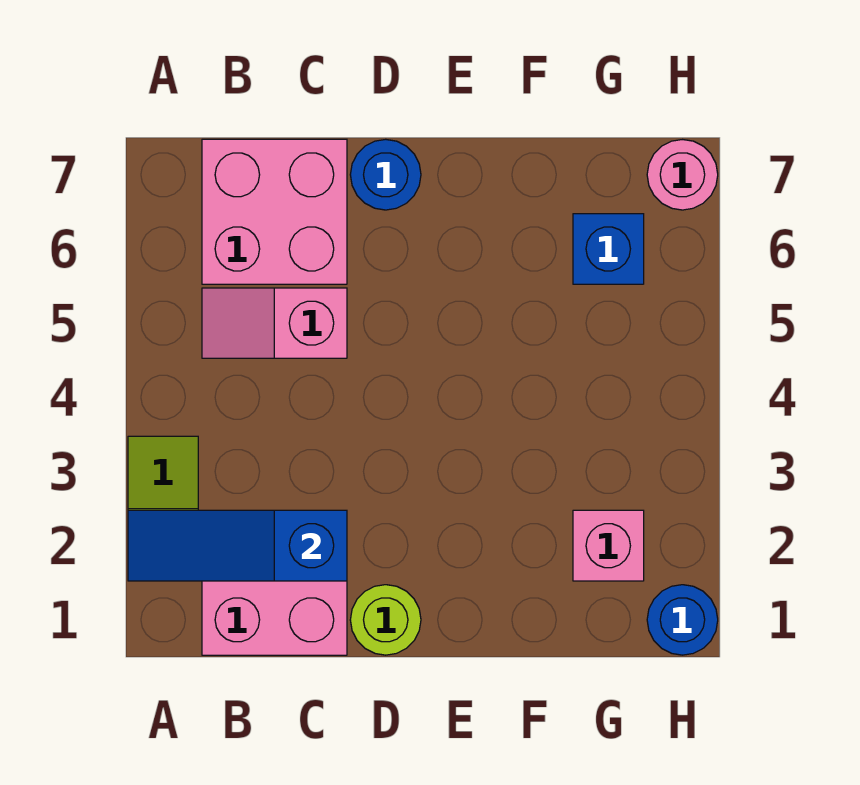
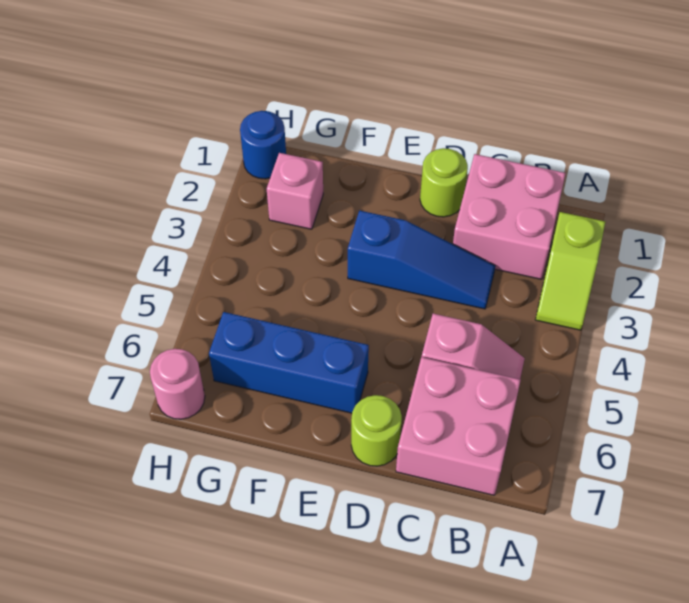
blue 1x3 slope [128,510,347,581] -> blue 1x3 slope moved to [348,210,495,309]
blue 1x1 round brick [350,139,421,210] -> lime 1x1 round brick [351,395,402,466]
blue 1x1 brick [573,214,644,284] -> blue 1x3 brick [209,312,369,413]

